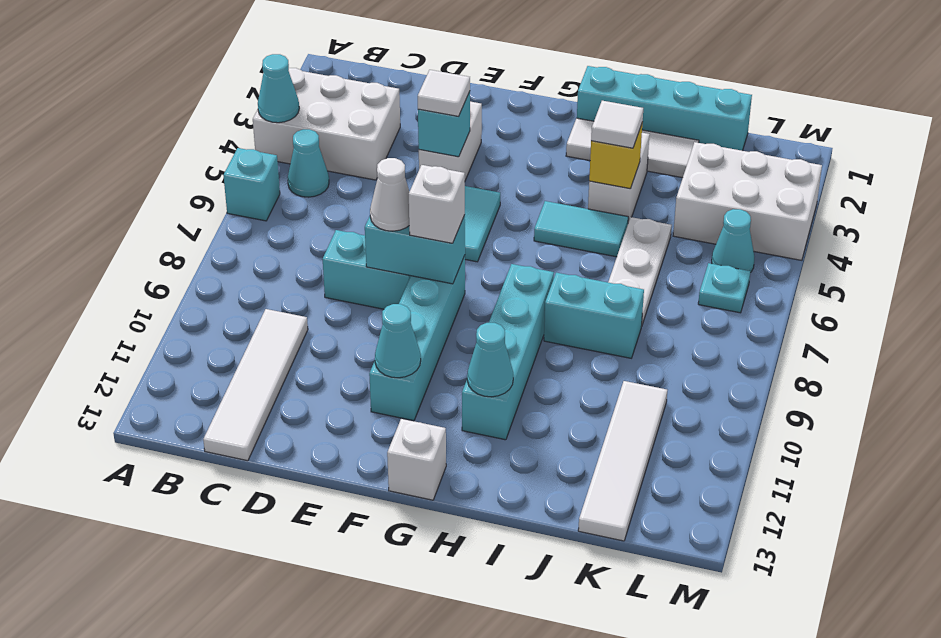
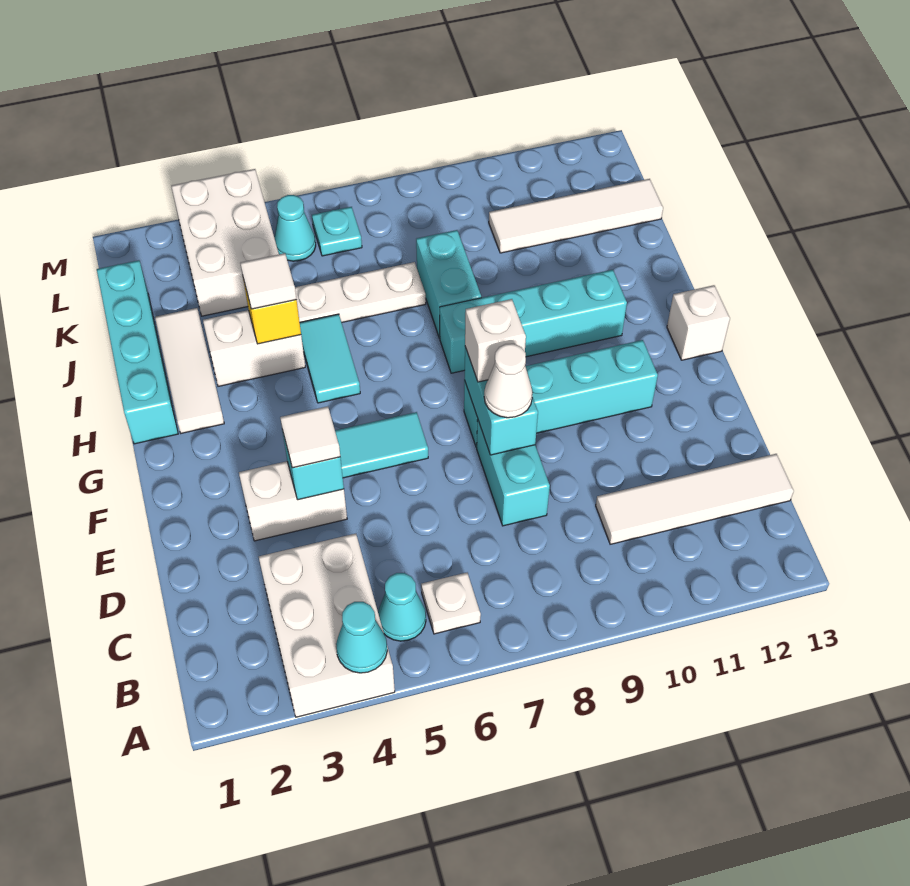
cyan 1x1 brick [223,148,280,221] -> none
none -> white 1x1 plate [421,573,481,634]
cyan 1x1 cone [375,304,421,378] -> none
cyan 1x1 cone [467,323,513,397] -> none

